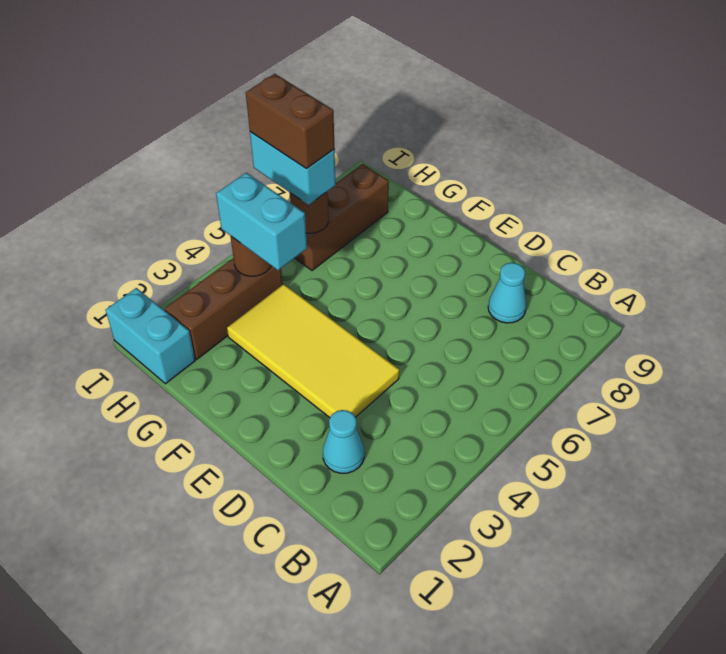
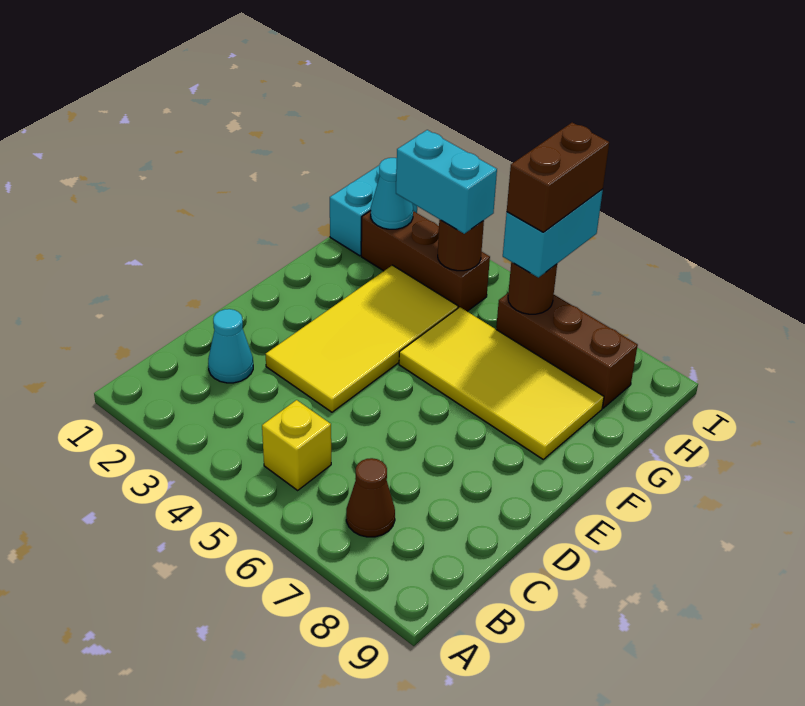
none -> yellow 1x1 brick [262,400,331,490]
none -> brown 1x1 cone [346,458,395,537]
cyan 1x1 cone [488,263,527,323] -> cyan 1x1 cone moved to [371,158,413,229]
none -> yellow 2x4 tile [399,307,604,459]
cyan 1x2 brick [216,173,307,270] -> cyan 1x2 brick turned to [396,130,497,234]

